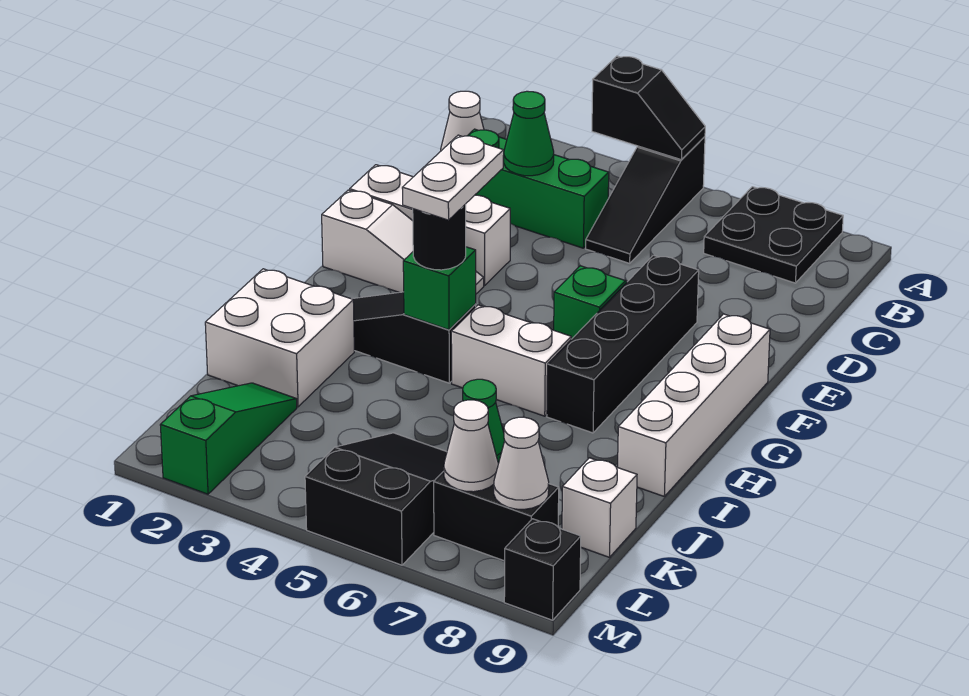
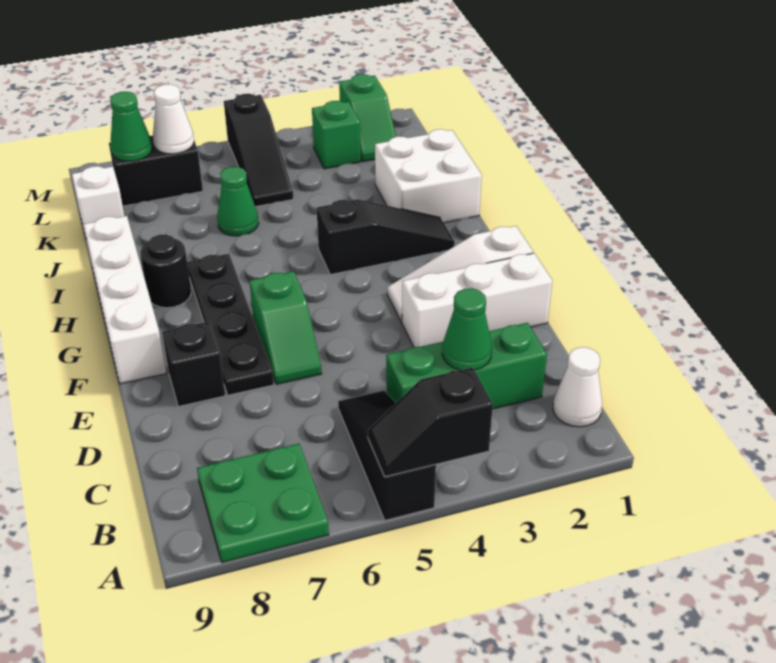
black 2x2 plate [704,187,843,283] -> green 2x2 plate [197,444,329,563]
black 1x4 brick [547,255,699,433] -> black 1x4 plate [187,254,274,395]
white 1x2 plate [402,135,504,220] -> none
green 1x1 brick [403,247,476,330] -> green 1x1 brick moved to [312,101,361,169]
black 1x1 round brick [413,204,466,270] -> black 1x1 round brick moved to [140,235,191,308]
white 1x2 brick [451,305,571,416] -> none
green 1x3 slope [160,383,297,494] -> green 1x2 slope [339,74,396,162]
black 2x3 slope [305,433,447,565] -> black 1x3 slope [224,94,293,207]
white 1x1 cone [494,417,549,509] -> green 1x1 cone [110,92,152,161]
black 1x1 brick [504,519,581,620] -> black 1x1 brick moved to [162,322,225,407]

